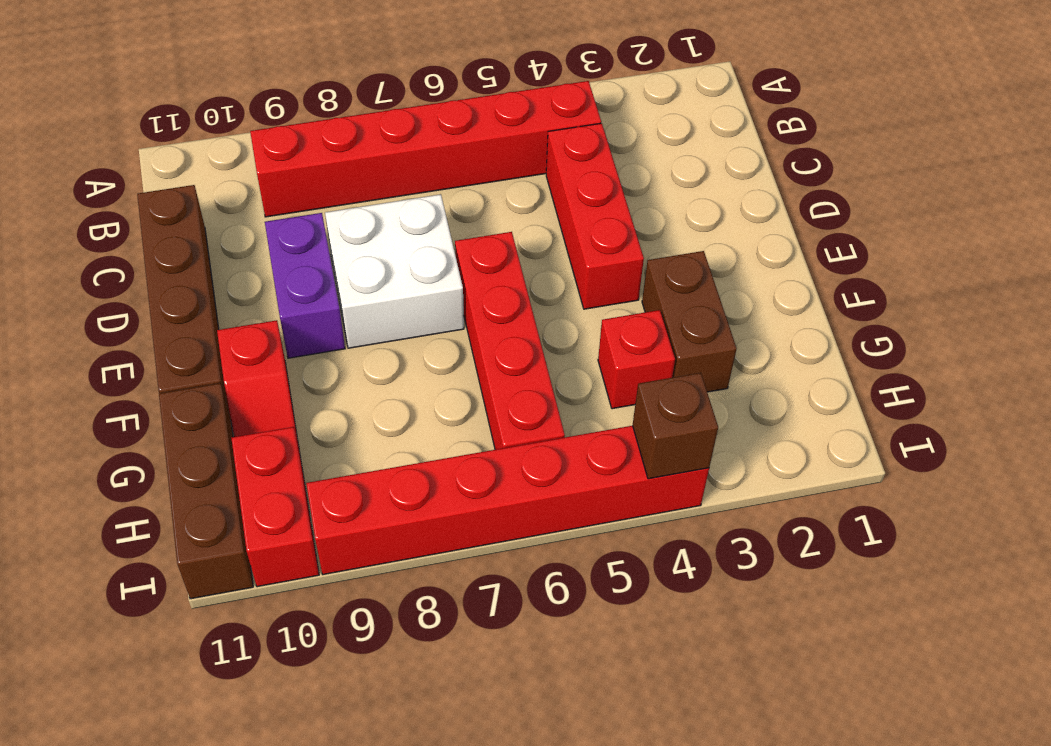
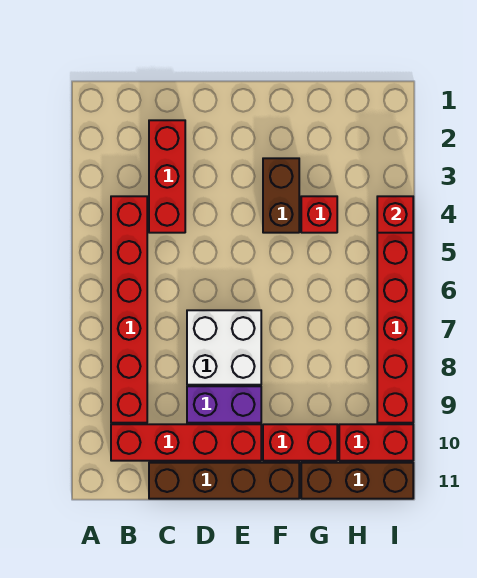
red 1x3 brick [546,123,644,309] -> red 1x3 brick turned to [149,120,185,233]
red 1x4 brick [455,232,565,450] -> red 1x4 brick moved to [111,424,261,461]
brown 1x2 brick [642,251,737,392] -> brown 1x2 brick turned to [263,158,299,233]
red 1x2 slope [217,320,301,458] -> red 1x2 brick [263,424,337,461]
brown 1x1 brick [632,373,718,479] -> red 1x1 brick [377,196,413,233]

